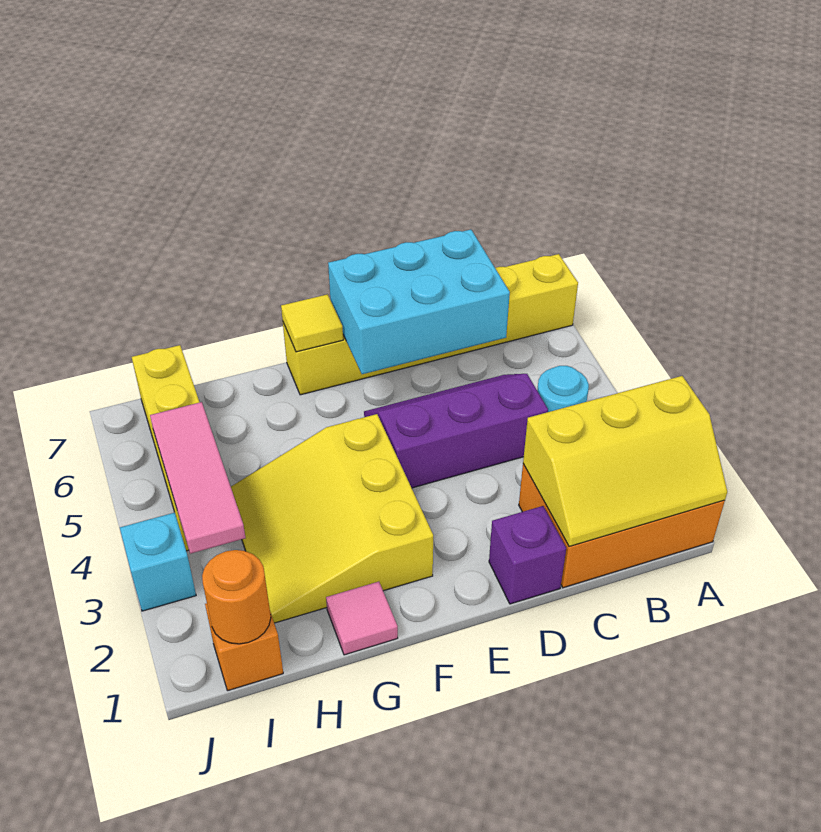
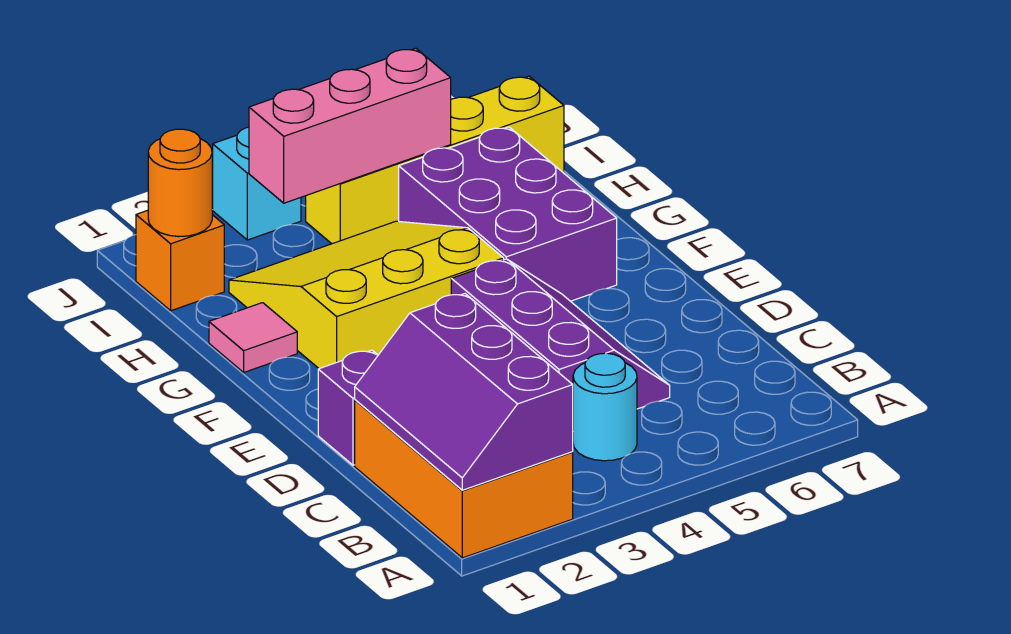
yellow 2x3 slope [523,376,727,547] -> purple 2x3 slope [355,294,573,490]
yellow 1x6 brick [283,254,578,395] -> none
cyan 2x3 brick [328,230,510,374] -> none
none -> purple 2x3 brick [399,127,617,301]
yellow 1x1 tile [281,294,343,352] -> none
pink 1x3 tile [150,402,246,554] -> pink 1x3 brick [249,48,451,203]

